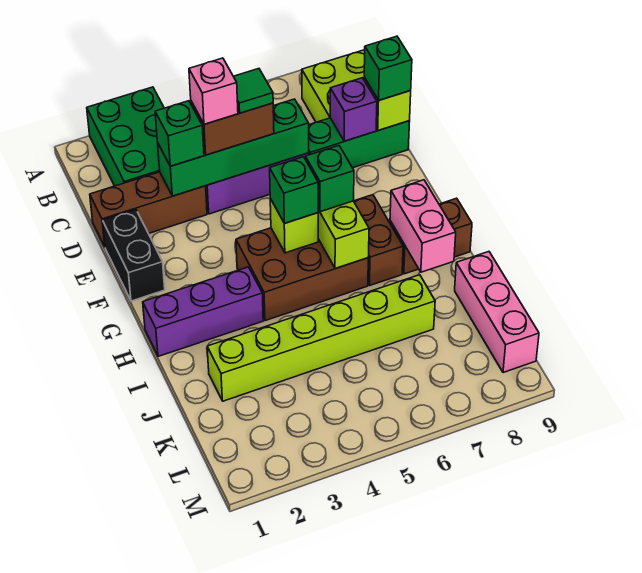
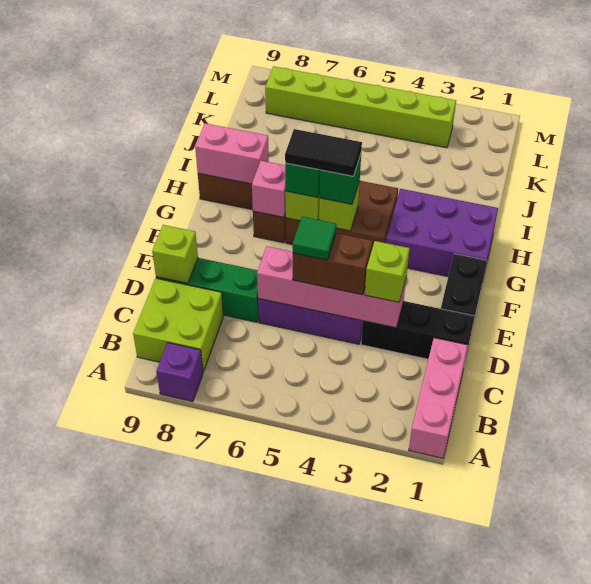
green 2x3 brick [87,87,164,186] -> none
brown 1x3 brick [90,172,207,246] -> black 1x3 brick [361,301,474,359]
green 1x4 brick [158,99,309,196] -> pink 1x4 brick [257,246,406,328]
green 1x1 brick [155,101,204,166] -> lime 1x1 brick [365,241,410,302]
pink 1x1 brick [189,58,238,124] -> pink 1x1 brick moved to [252,161,286,217]
purple 1x1 brick [330,78,377,141] -> purple 1x1 brick moved to [156,343,203,402]
green 1x1 brick [364,36,412,100] -> none
none -> black 1x2 tile [285,129,362,176]
purple 1x3 brick [143,267,263,356] -> purple 2x3 brick [386,189,498,276]
pink 1x2 brick [390,180,456,272] -> pink 1x2 brick turned to [195,123,269,184]
lime 1x6 brick [207,275,435,401] -> lime 1x6 brick moved to [265,66,456,148]
pink 1x3 brick [455,252,539,373] -> pink 1x3 brick moved to [409,338,468,458]

